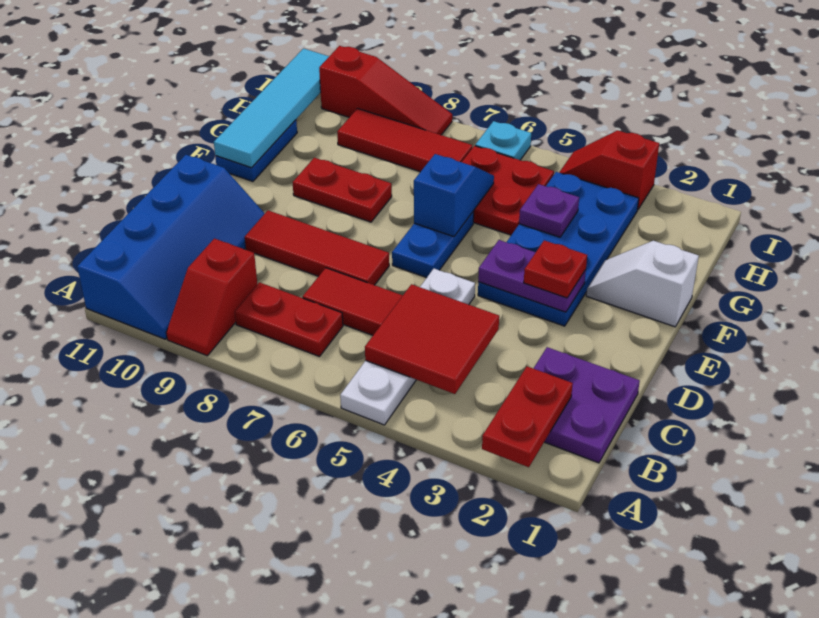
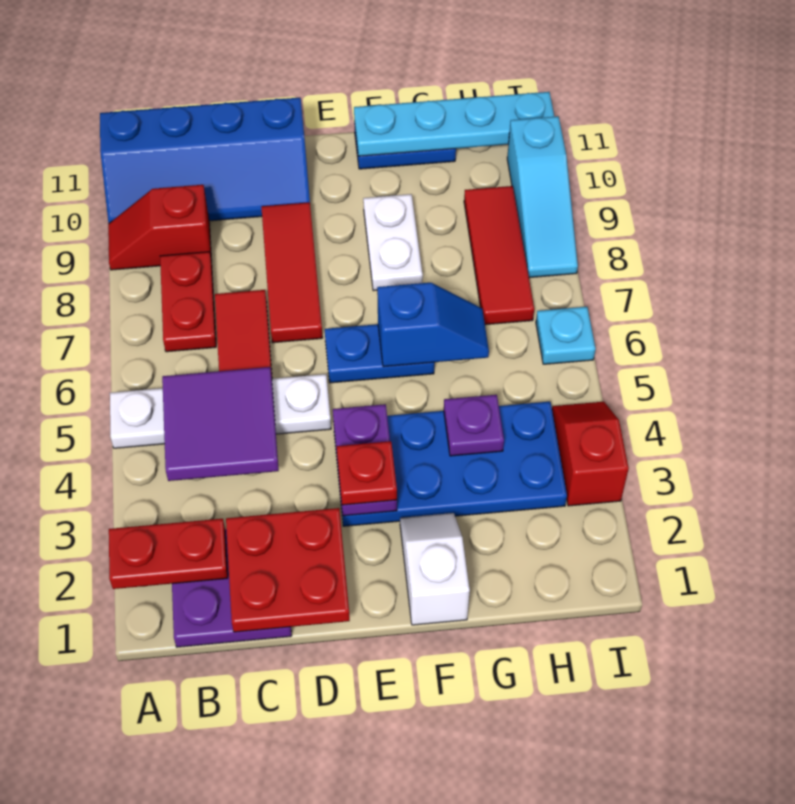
red 2x2 tile [365,284,499,394] -> purple 2x2 tile [162,367,279,481]
red 1x2 plate [293,158,392,222] -> white 1x2 plate [363,194,423,291]
cyan 1x4 tile [214,49,329,168] -> cyan 1x4 plate [354,92,554,156]
red 2x2 plate [462,146,554,235] -> red 2x2 plate moved to [226,508,350,632]
red 1x3 slope [319,46,452,135] -> cyan 1x3 slope [507,116,578,278]

